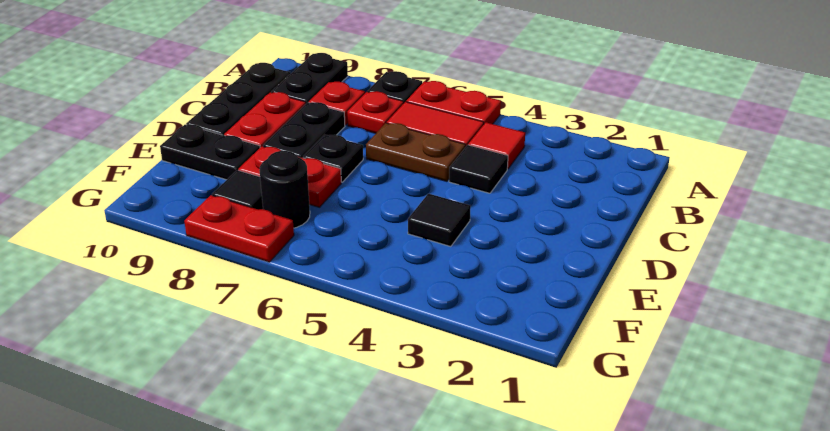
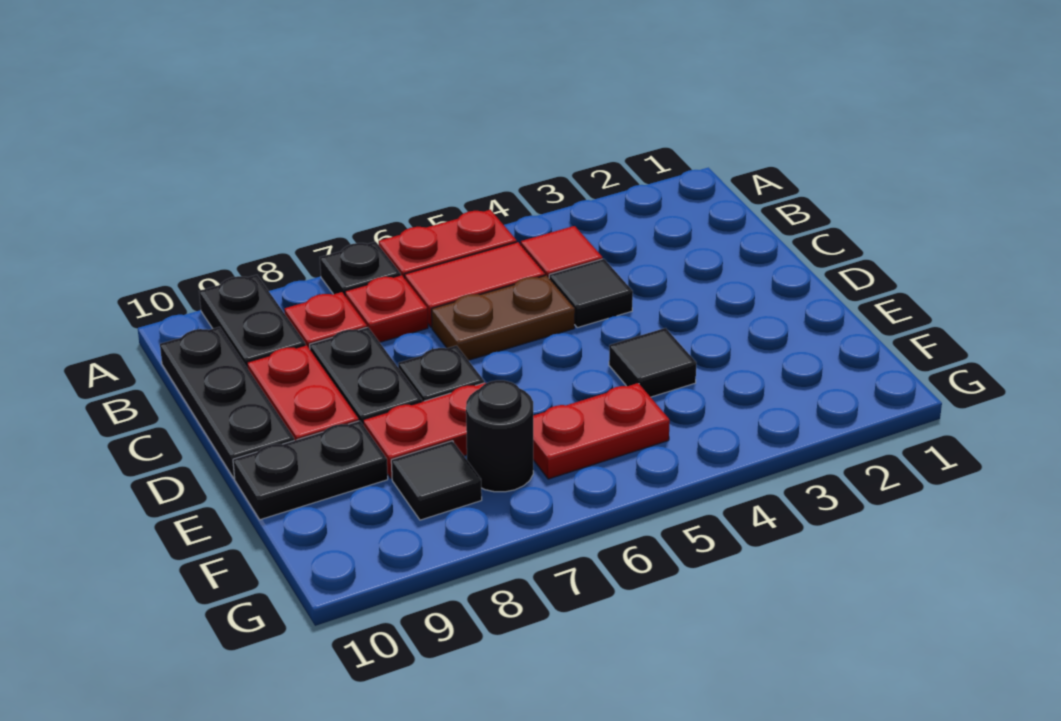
red 1x2 plate [184,195,294,262] -> red 1x2 plate moved to [533,383,670,479]

